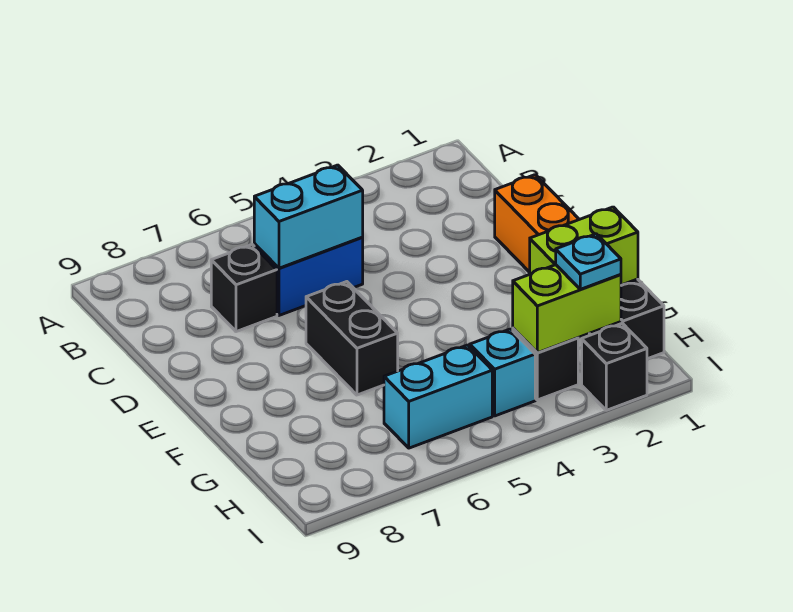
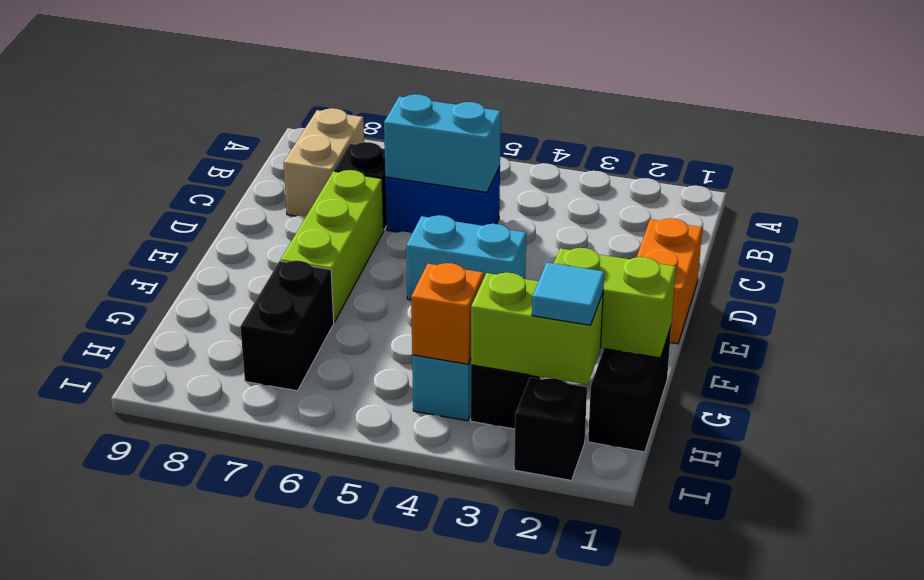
none -> tan 1x2 brick [284,108,364,216]
none -> lime 1x3 brick [280,170,384,322]
black 1x2 brick [306,282,398,395] -> black 1x2 brick moved to [240,261,334,391]
cyan 1x1 plate [556,234,621,289] -> cyan 1x1 tile [532,263,604,325]
none -> orange 1x1 brick [411,263,484,364]
cyan 1x2 brick [384,345,492,448] -> cyan 1x2 brick moved to [406,215,526,300]

